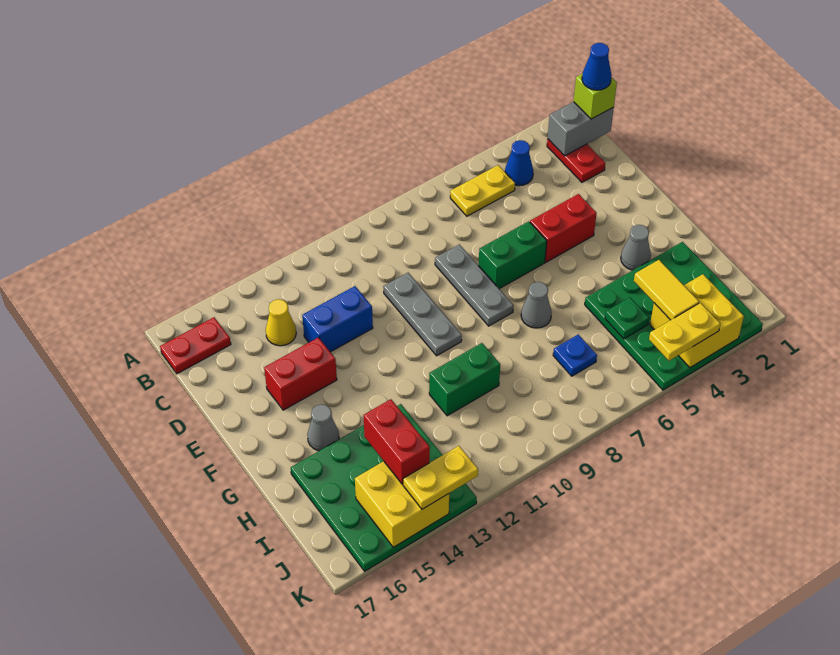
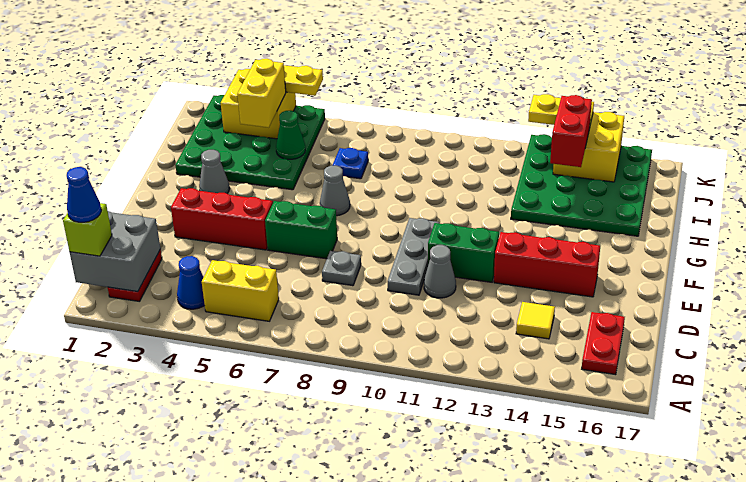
grey 1x2 brick [548,102,614,156] -> grey 2x2 brick [70,211,161,292]
yellow 1x2 plate [450,165,515,216] -> yellow 1x2 brick [202,260,279,321]
red 1x2 plate [160,317,231,374] -> red 1x2 plate turned to [582,312,625,375]
yellow 1x1 cone [266,299,296,346] -> yellow 1x1 tile [516,302,555,339]
grey 1x3 plate [435,244,513,326] -> grey 1x1 plate [322,251,361,286]
blue 1x2 brick [302,286,373,352] -> none
red 1x2 brick [530,194,597,262] -> red 1x3 brick [171,188,273,250]
red 1x2 brick [264,337,337,410] -> red 1x3 brick [494,232,600,297]
grey 1x1 cone [307,404,339,451] -> grey 1x1 cone moved to [424,245,456,298]
green 1x2 brick [429,343,500,416] -> green 1x2 brick moved to [428,223,499,282]
yellow 1x2 tile [634,260,699,320] -> yellow 1x2 brick [237,59,286,128]
green 1x1 plate [605,298,649,339] -> green 1x1 cone [276,110,305,159]

